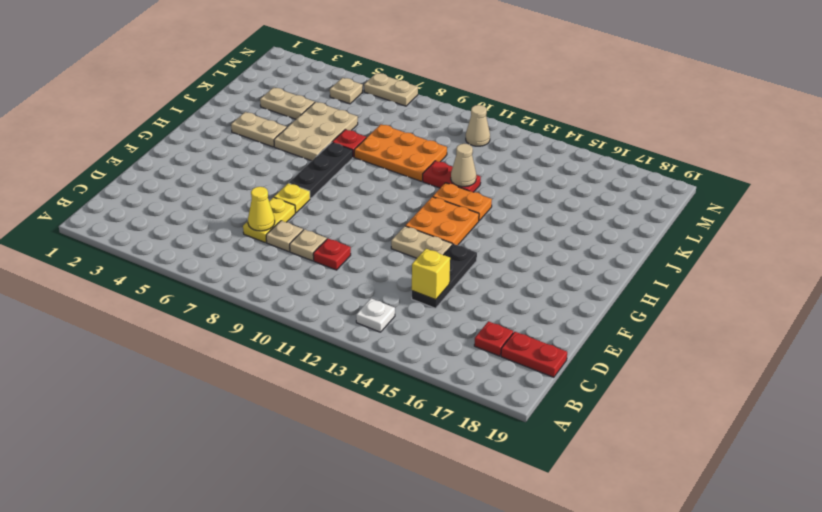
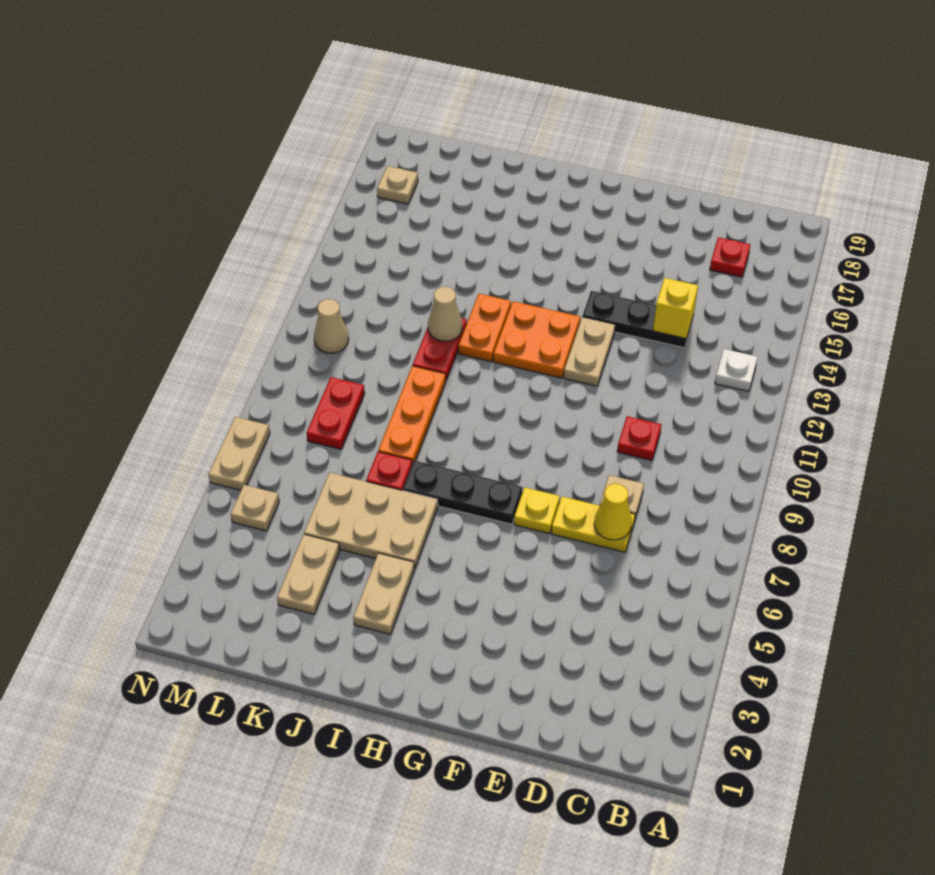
red 1x2 plate [501,332,567,377] -> red 1x2 plate moved to [307,377,365,449]
tan 1x1 plate [290,229,327,261] -> tan 1x1 plate moved to [377,166,418,204]
orange 2x3 plate [354,124,447,181] -> orange 1x3 plate [378,366,446,464]

